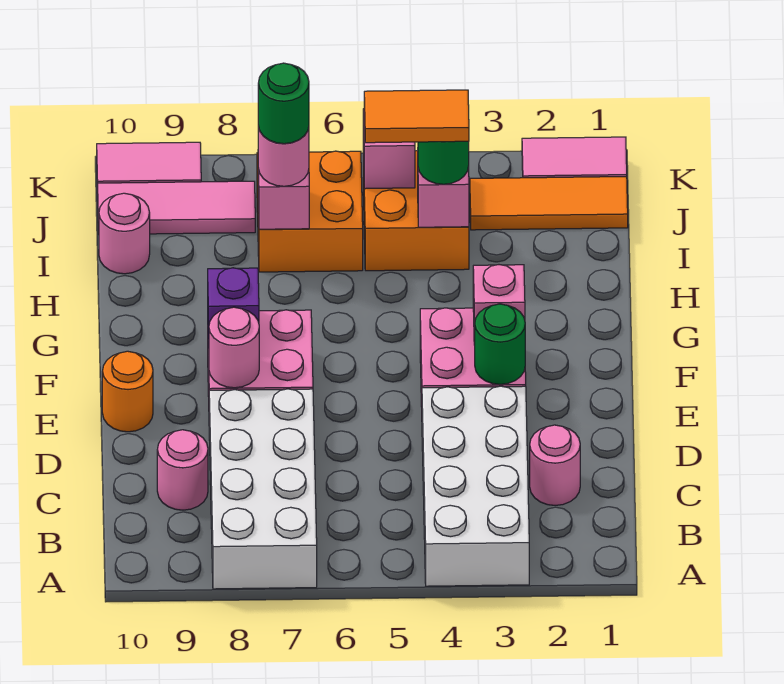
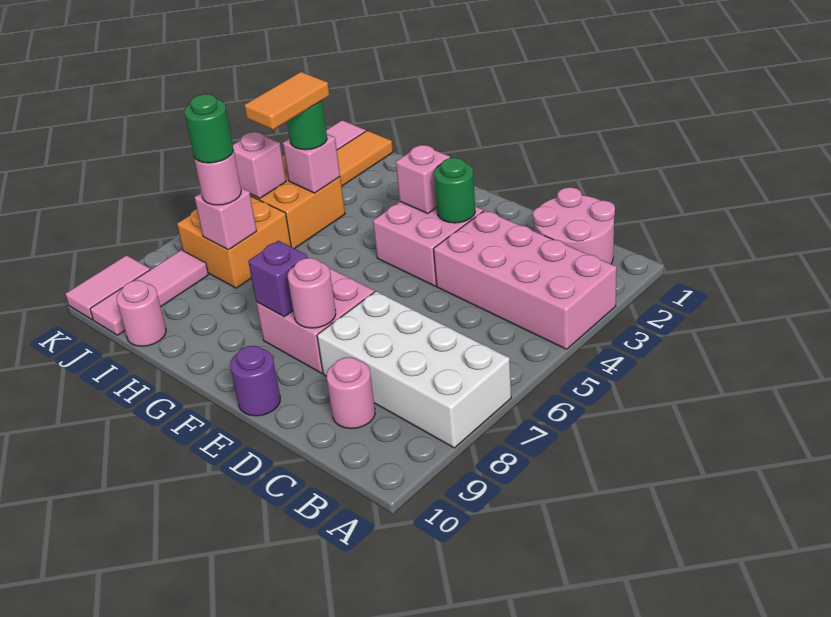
white 2x4 brick [422,386,529,586] -> pink 2x4 brick [434,210,617,349]
pink 1x1 round brick [530,425,580,505] -> pink 2x2 round brick [533,187,615,264]
orange 1x1 round brick [102,351,153,432] -> purple 1x1 round brick [230,346,280,416]

